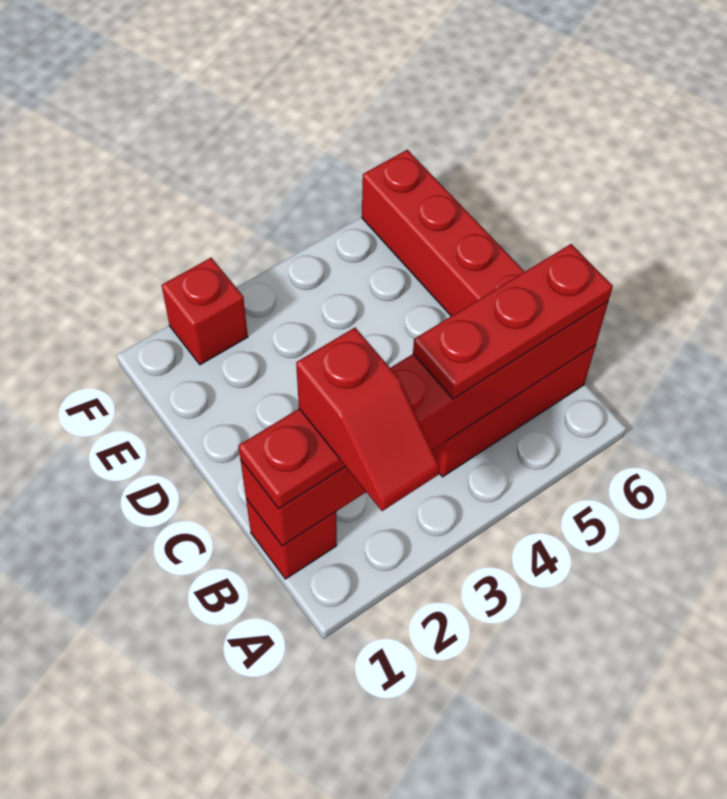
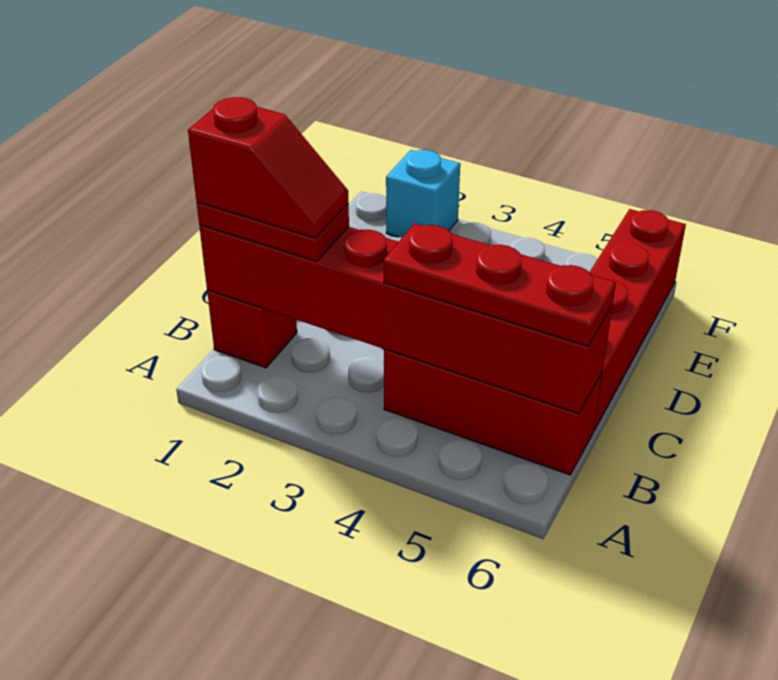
red 1x2 slope [296,328,440,511] -> red 1x2 slope turned to [188,97,348,238]
red 1x1 brick [162,258,248,365] -> cyan 1x1 brick [386,150,460,238]

